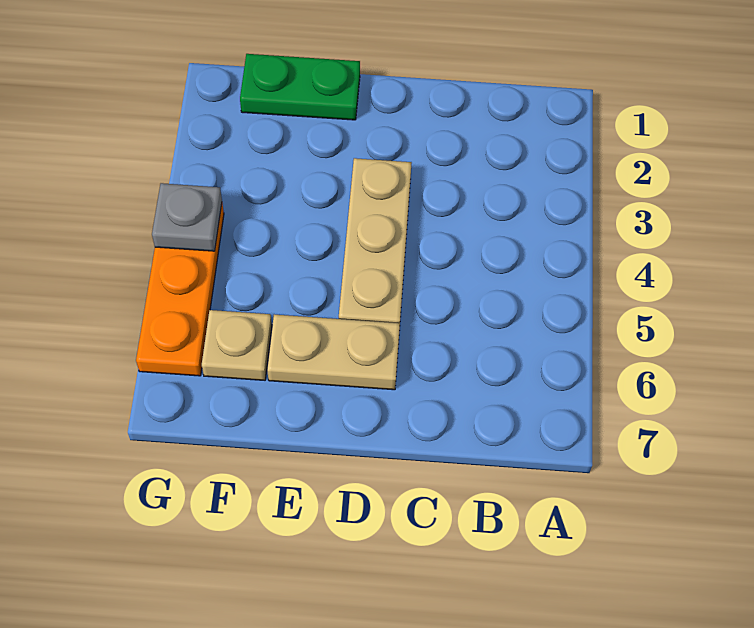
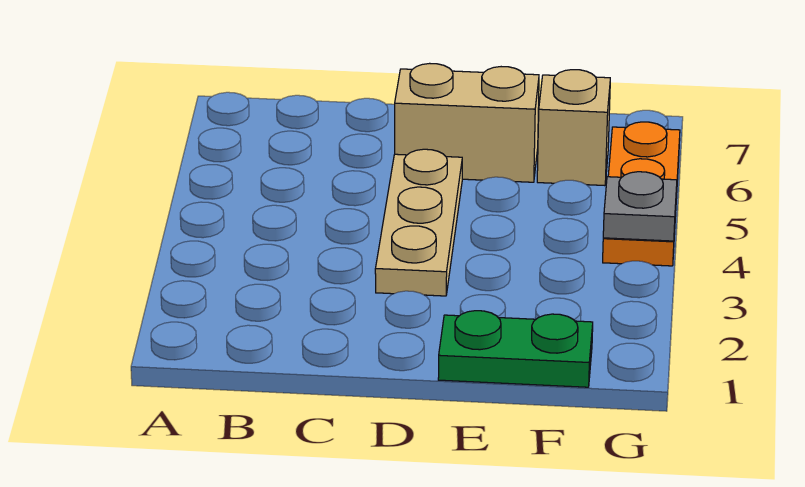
tan 1x2 plate [267,315,400,390] -> tan 1x2 brick [395,63,539,182]
tan 1x1 plate [202,310,272,380] -> tan 1x1 brick [537,70,610,186]

